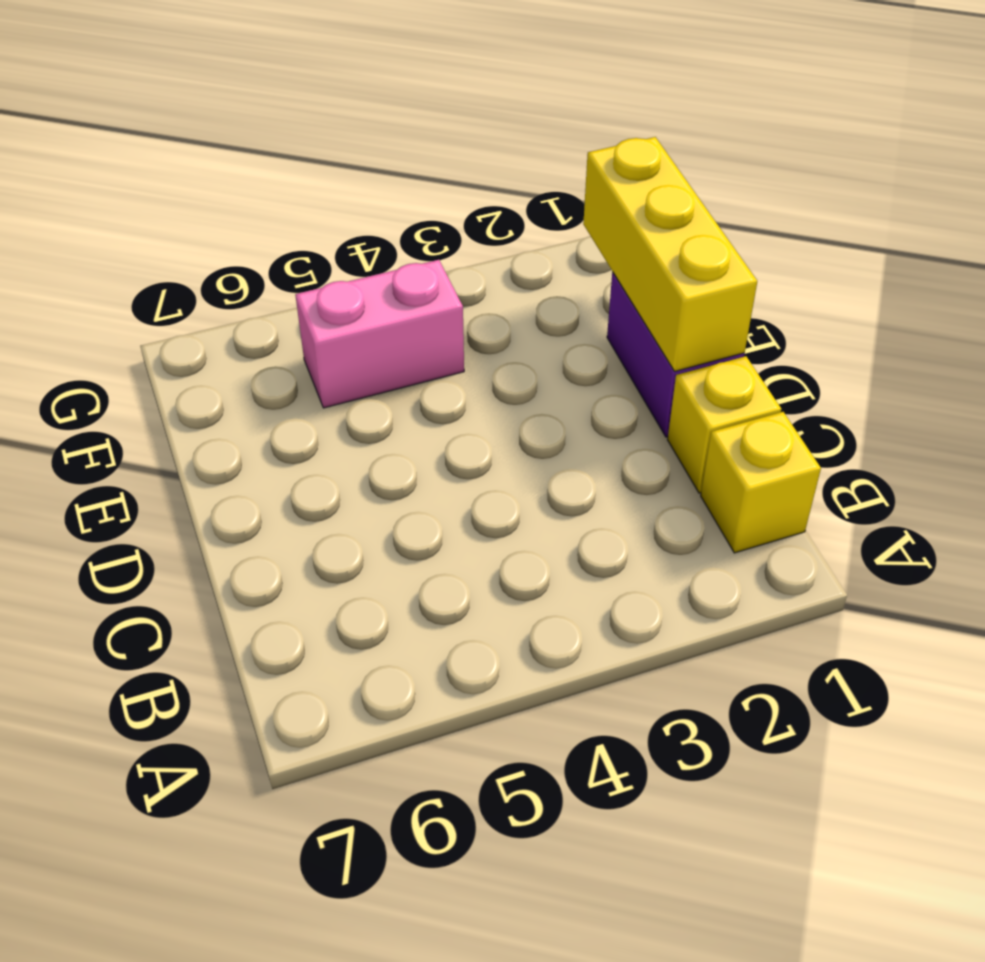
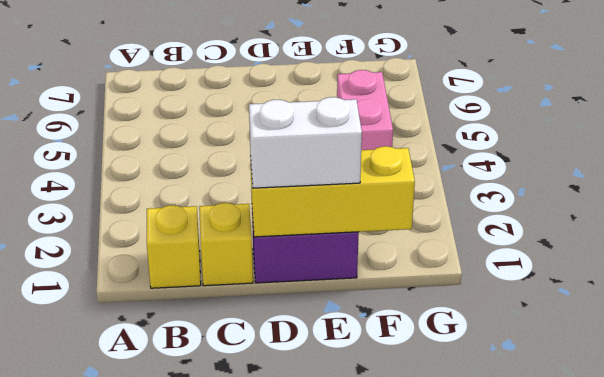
none -> white 1x2 brick [249,97,362,188]

